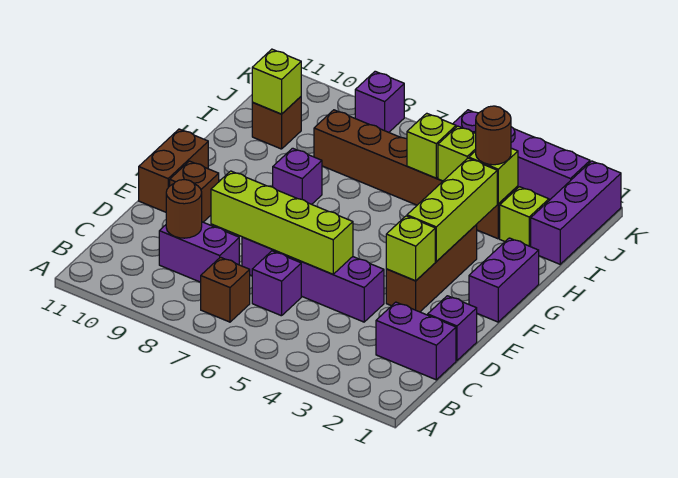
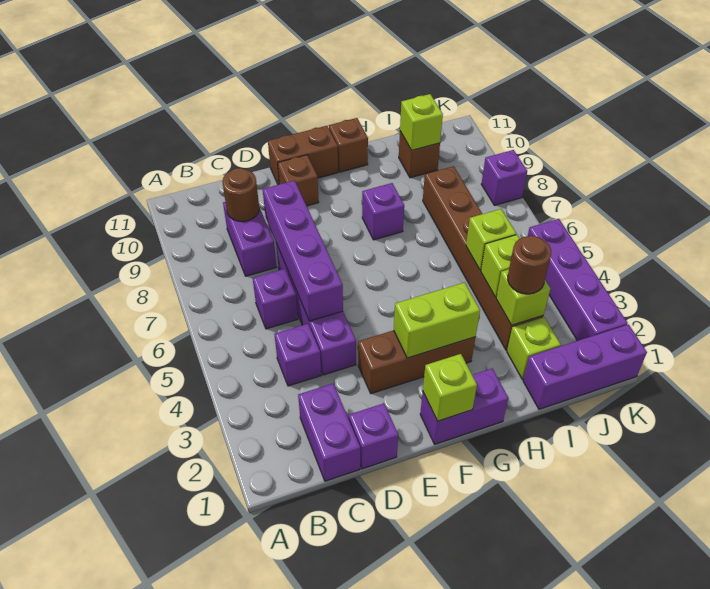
brown 1x1 brick [201,257,250,322] -> brown 1x1 brick moved to [329,118,368,172]
none -> purple 1x1 brick [274,324,321,386]
lime 1x4 brick [211,171,353,274] -> purple 1x4 brick [263,180,343,321]
lime 1x1 brick [386,216,435,281] -> lime 1x1 brick moved to [423,354,477,421]
lime 1x3 brick [407,158,497,262] -> lime 1x2 brick [394,282,480,358]

